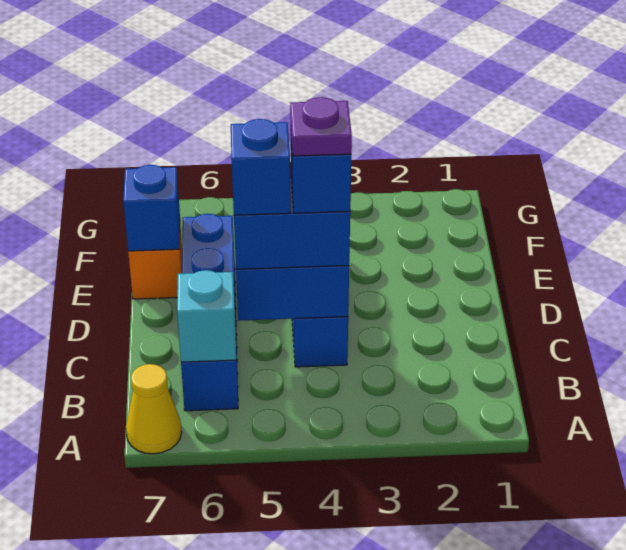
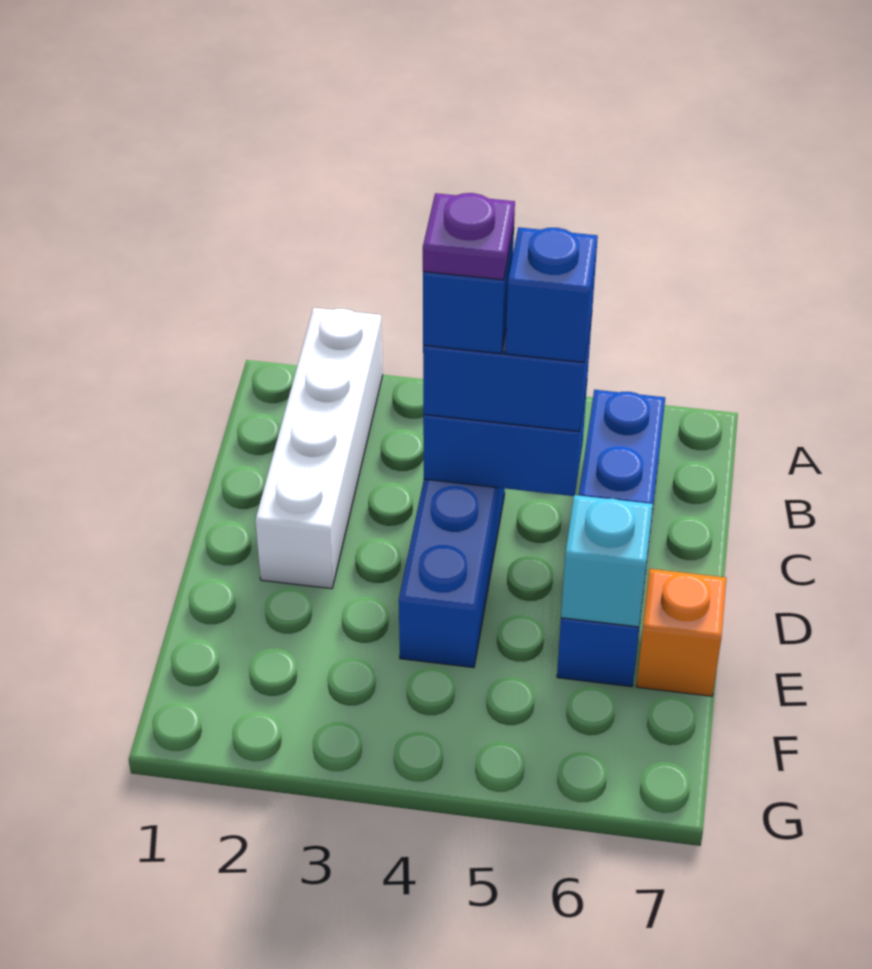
none -> white 1x4 brick [255,308,383,589]
yellow 1x1 cone [126,364,182,454] -> none
cyan 1x1 brick [177,270,236,362] -> cyan 1x1 brick moved to [561,495,653,627]
blue 1x1 brick [123,165,180,251] -> none

